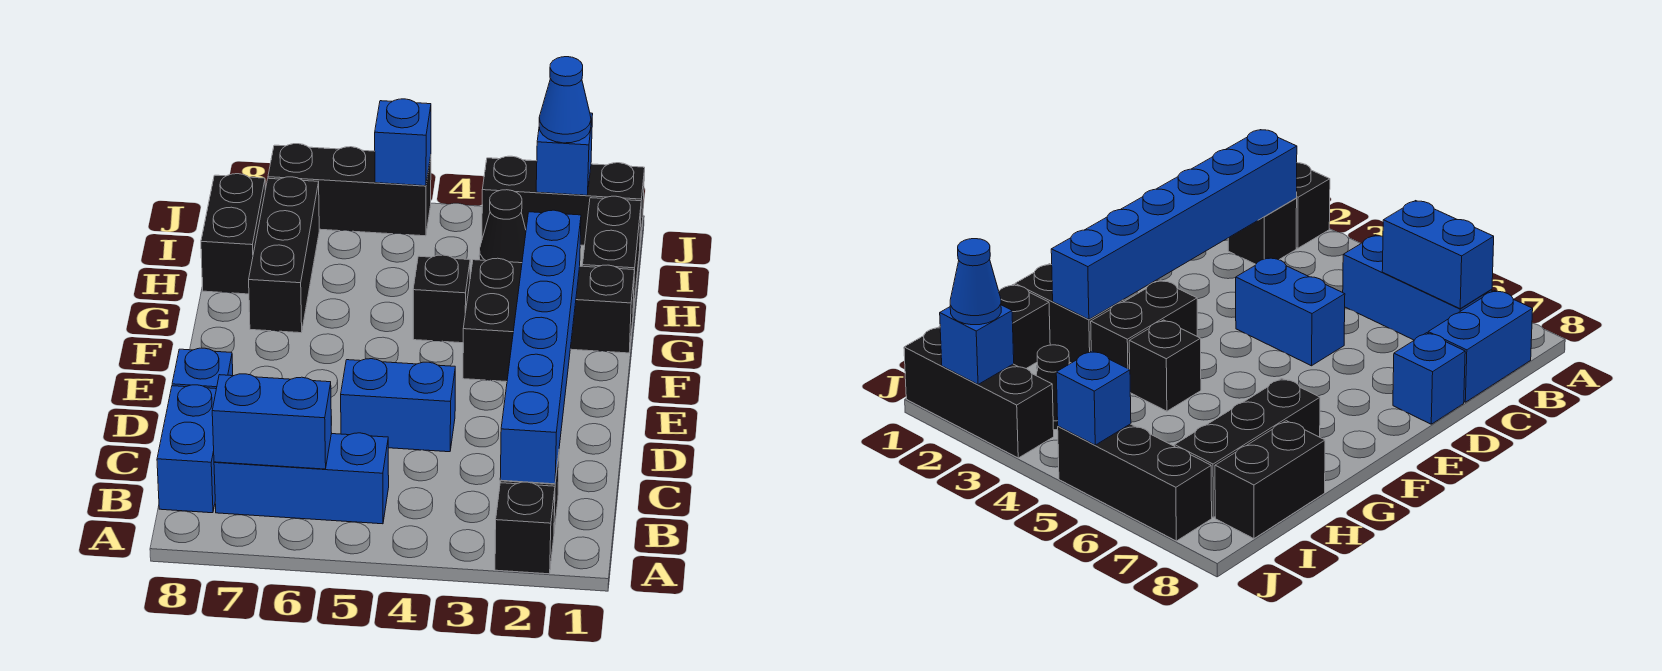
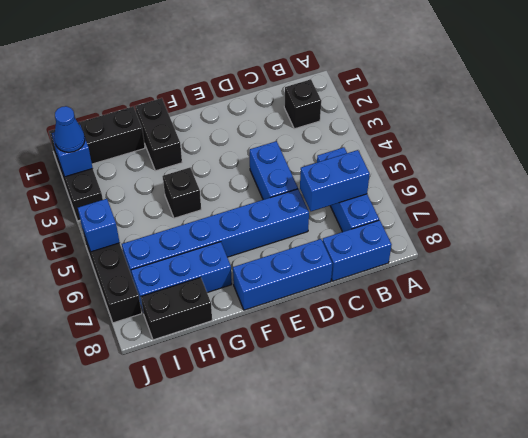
black 1x1 brick [495,482,555,574] -> none
blue 1x6 brick [500,210,581,484] -> blue 1x6 brick moved to [122,189,309,275]
blue 1x2 brick [212,374,331,469] -> blue 1x2 brick turned to [300,150,370,211]
blue 1x1 brick [172,348,233,389] -> blue 1x3 brick [233,239,332,310]
black 1x2 brick [463,258,522,382] -> none
black 1x3 brick [249,177,319,333] -> blue 1x3 brick [131,242,232,311]
black 1x1 cone [479,190,526,263] -> none

